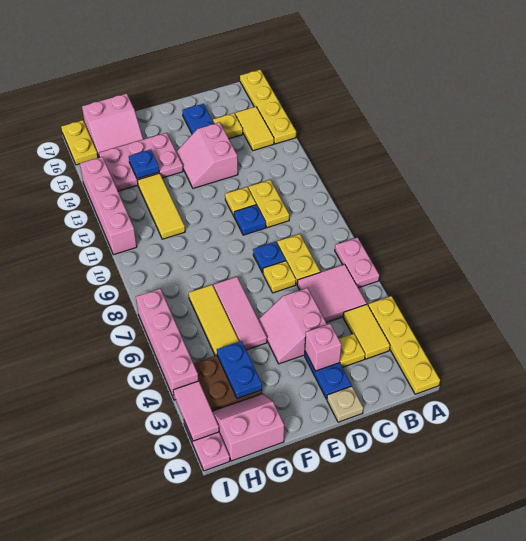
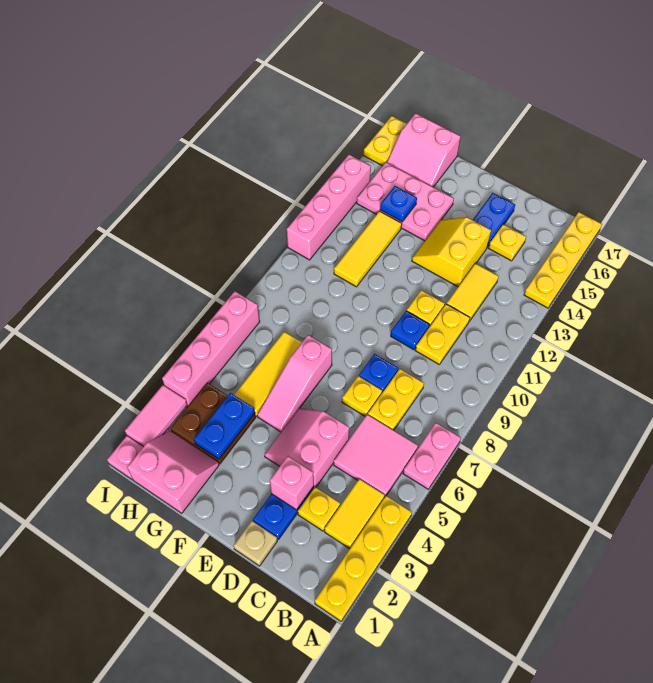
yellow 1x2 tile [235,107,274,151] -> yellow 1x2 tile moved to [447,263,499,321]
pink 2x2 slope [176,122,238,188] -> yellow 2x2 slope [412,217,491,287]
pink 1x3 tile [214,277,267,350] -> pink 1x3 slope [257,335,332,432]

